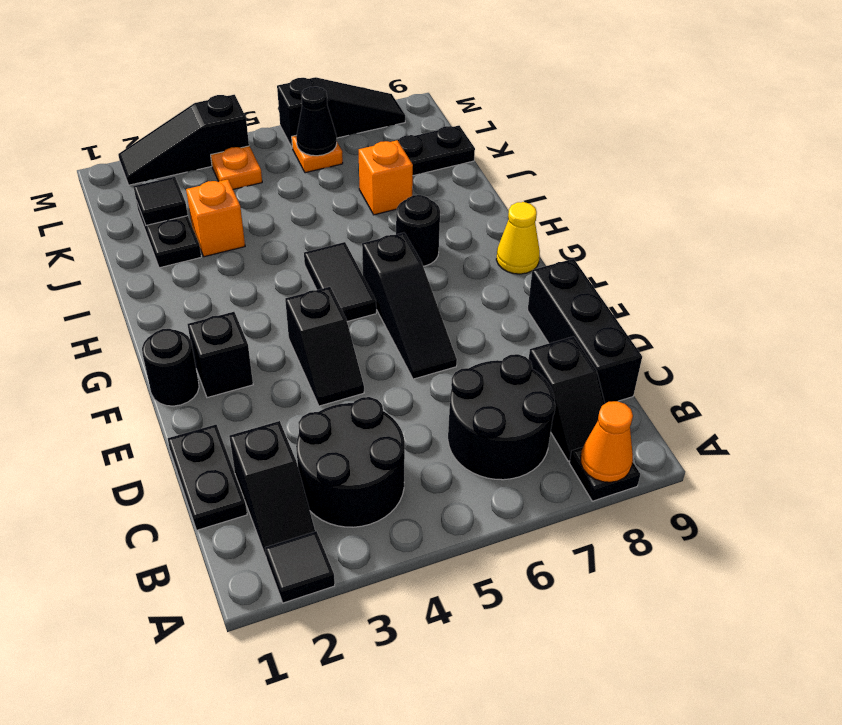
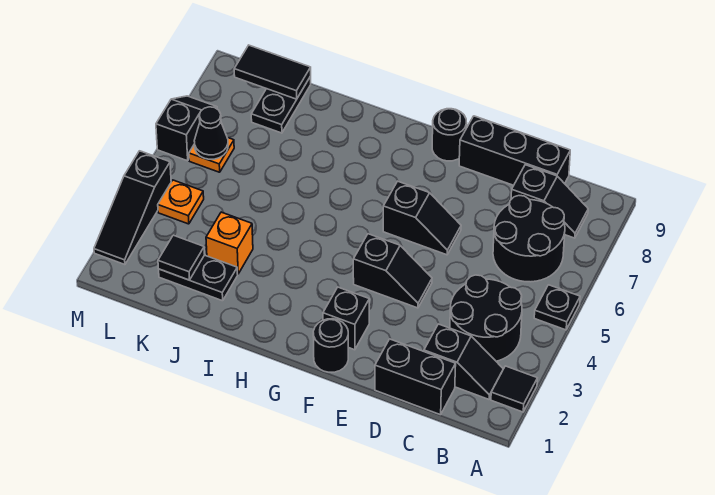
black 1x1 plate [569,447,640,501] -> black 1x1 plate moved to [534,285,580,330]
orange 1x1 cone [581,401,633,482] -> none
black 1x2 plate [168,425,247,530] -> black 1x2 brick [375,339,456,415]
black 1x3 slope [362,233,457,379] -> black 1x2 slope [383,181,461,255]
black 1x2 tile [304,242,376,321] -> black 1x2 tile moved to [234,45,311,99]
yellow 1x1 cone [496,202,540,274] -> none
black 1x1 round brick [396,195,440,266] -> black 1x1 round brick moved to [432,109,467,161]
orange 1x1 brick [359,140,413,215] -> none
black 1x3 slope [277,77,405,147] -> black 1x2 slope [156,96,217,161]

